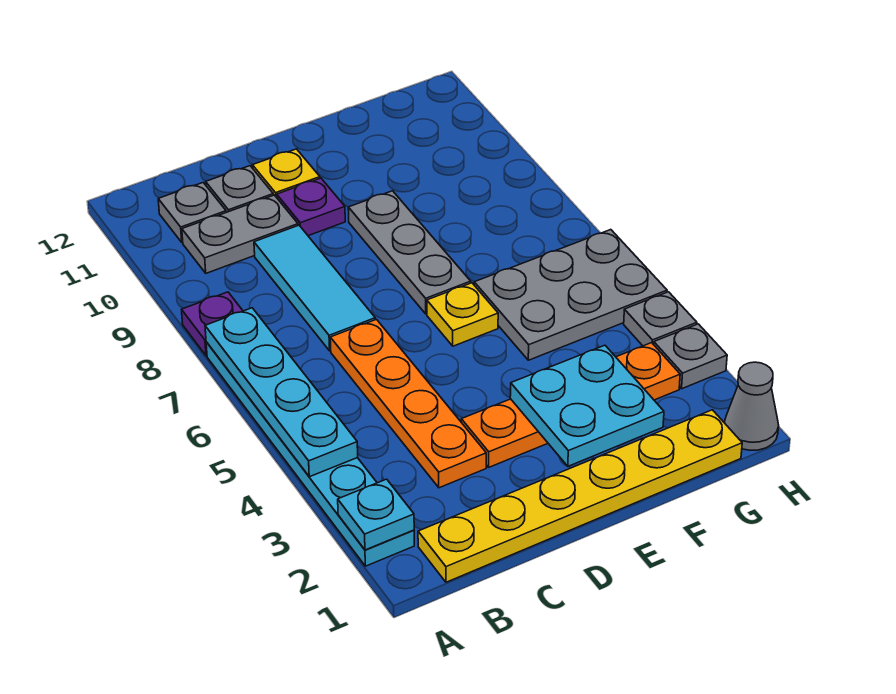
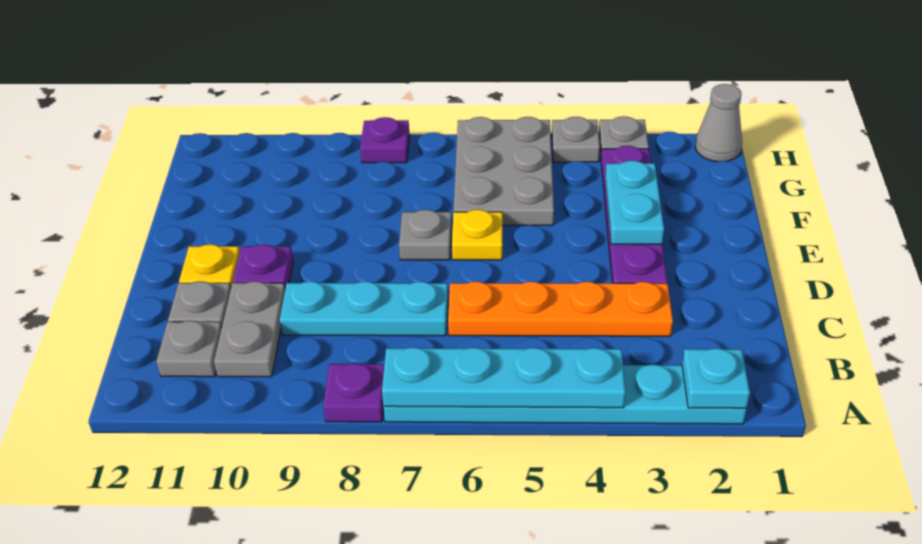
yellow 1x6 plate [418,410,742,582] -> none
cyan 1x3 tile [254,225,375,351] -> cyan 1x3 plate [280,281,448,336]
orange 1x4 plate [461,343,680,467] -> purple 1x4 plate [601,146,667,284]
cyan 2x2 plate [510,345,664,466] -> cyan 1x2 plate [605,161,664,244]
grey 1x3 plate [348,191,471,314] -> grey 1x1 plate [399,210,452,260]
none -> purple 1x1 plate [360,117,410,163]

